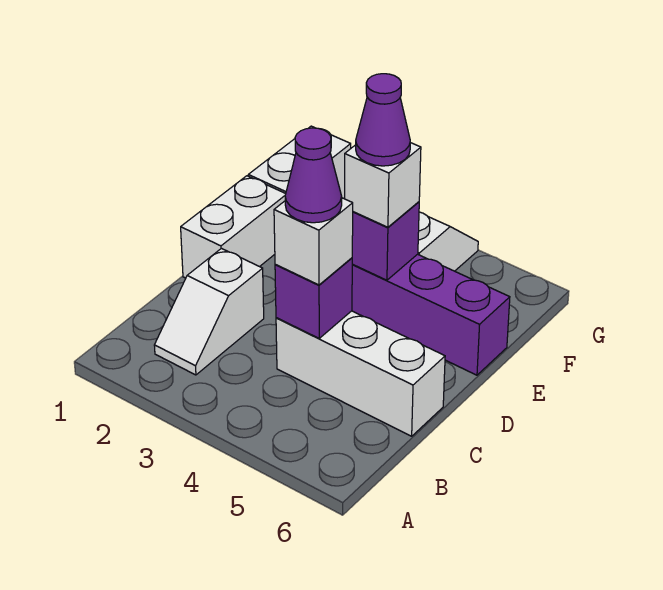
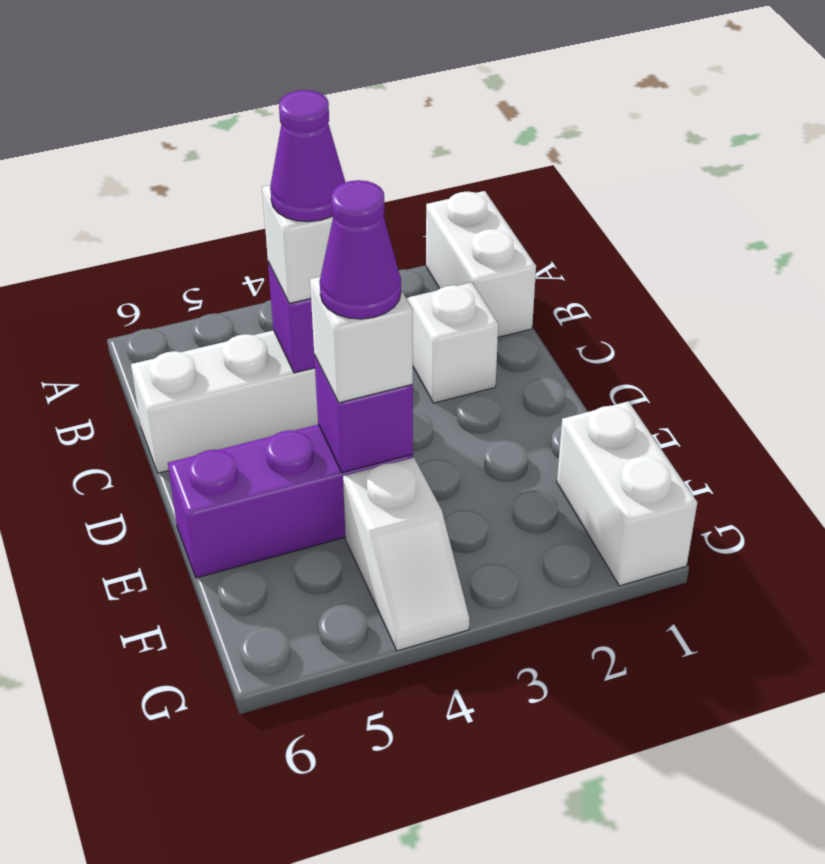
white 1x2 brick [181,176,286,278] -> white 1x2 brick moved to [426,191,536,337]

